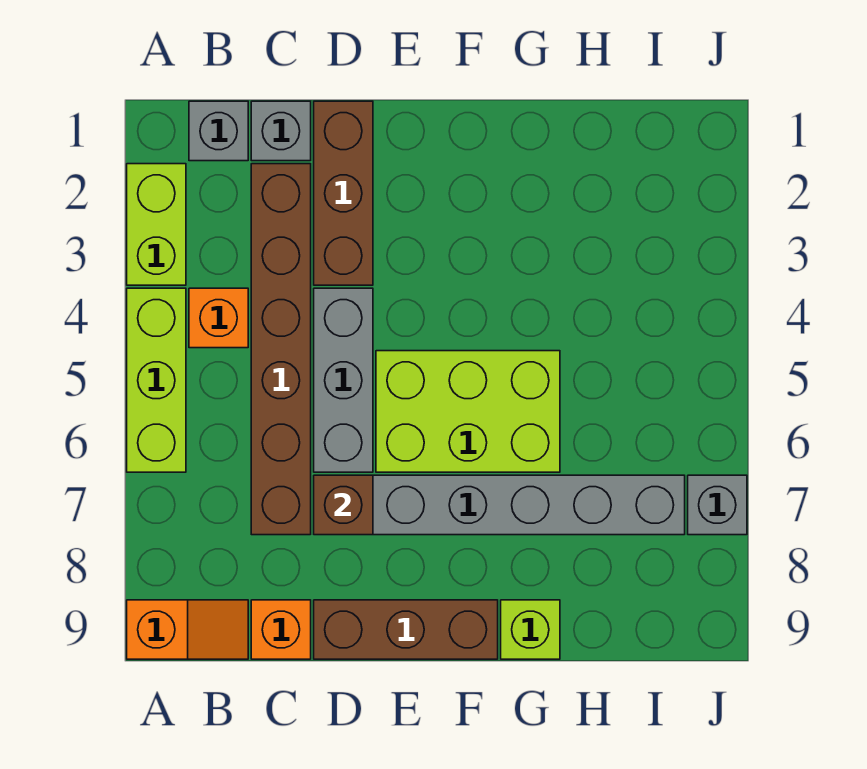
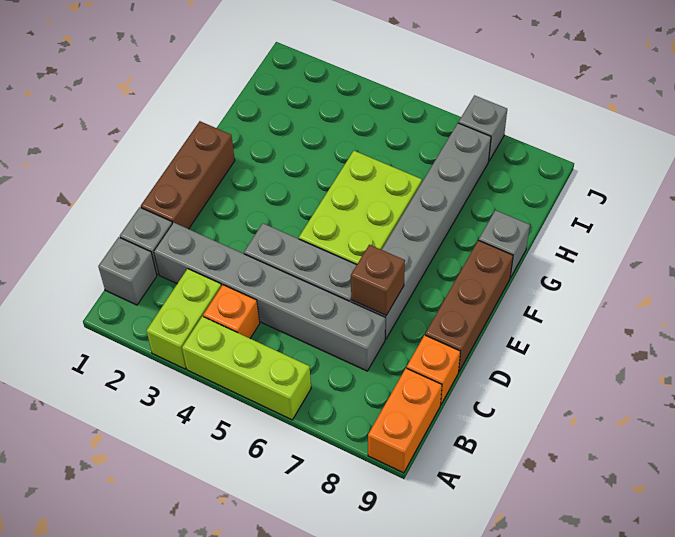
lime 1x2 brick [127,164,186,285] -> lime 1x2 brick turned to [146,269,221,369]
orange 1x2 slope [127,600,248,659] -> orange 1x2 brick [368,368,442,473]
brown 1x6 brick [251,164,311,535] -> grey 1x6 brick [154,222,385,371]
brown 1x3 brick [314,101,373,285] -> brown 1x3 brick turned to [141,121,235,229]
lime 1x1 brick [501,600,560,659] -> grey 1x1 brick [479,210,530,278]

